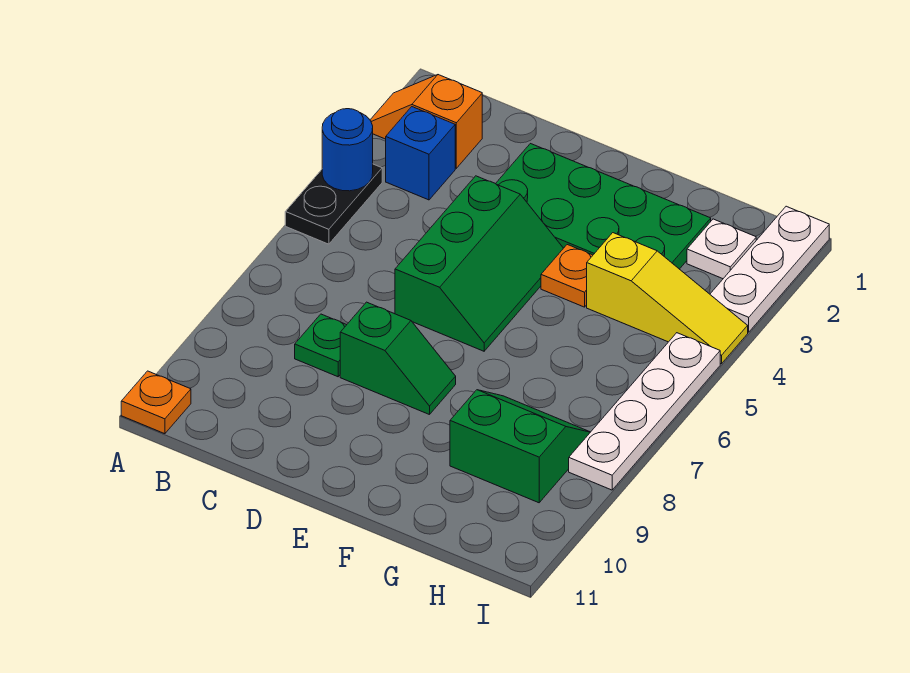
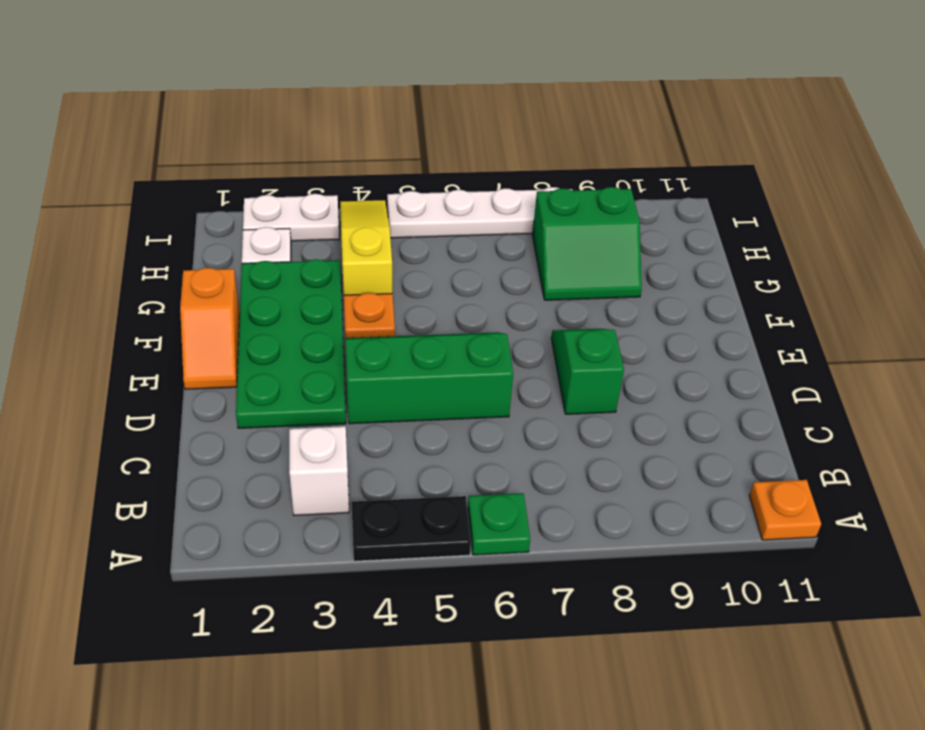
orange 1x2 slope [370,75,482,168] -> orange 1x2 slope moved to [180,268,240,389]
blue 1x1 round brick [322,109,373,191] -> none
blue 1x1 brick [386,107,455,200] -> white 1x1 brick [289,426,349,516]
green 1x1 plate [295,314,346,377] -> green 1x1 plate moved to [468,493,530,555]
green 2x2 slope [450,390,590,503] -> green 2x2 slope turned to [533,187,642,300]
white 1x3 plate [710,206,829,332] -> white 1x2 plate [243,194,339,241]

